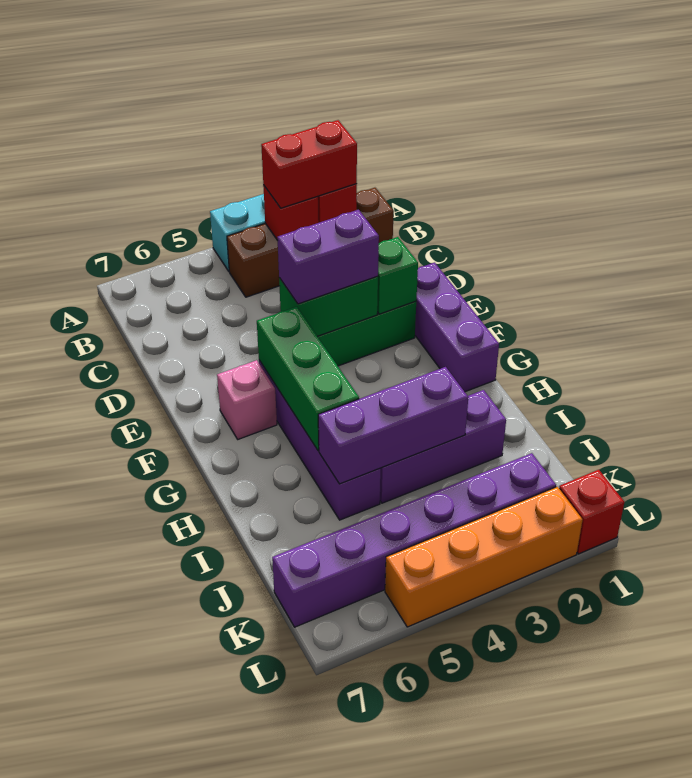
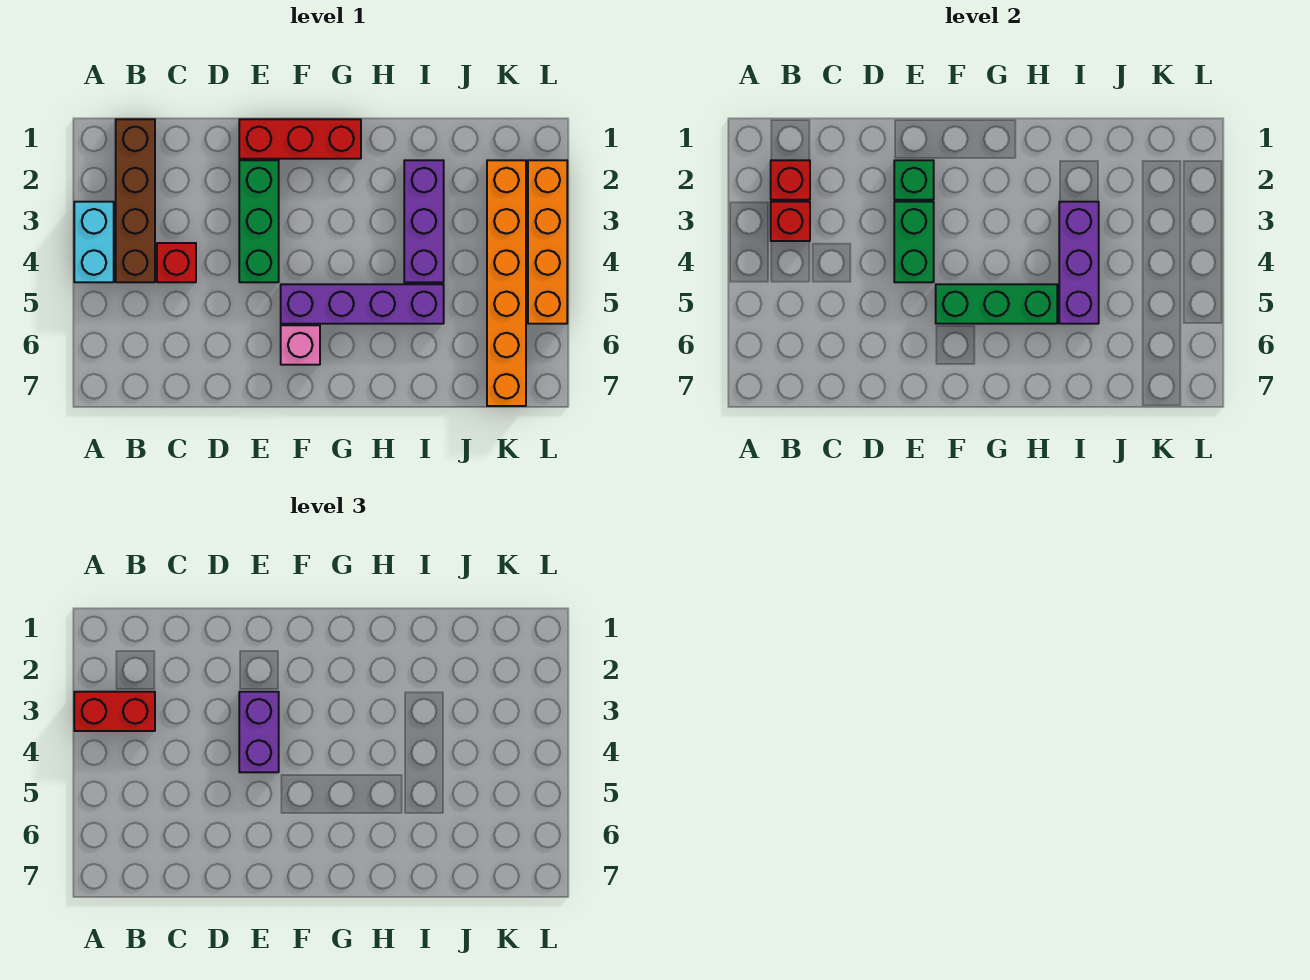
red 1x2 brick [261,120,357,208] -> red 1x2 brick turned to [74,692,155,731]
purple 1x3 brick [415,262,499,392] -> red 1x3 brick [239,119,361,159]
purple 1x6 brick [272,453,556,627] -> orange 1x6 brick [487,160,526,406]
red 1x1 brick [559,470,624,554] -> red 1x1 brick moved to [157,243,196,282]

